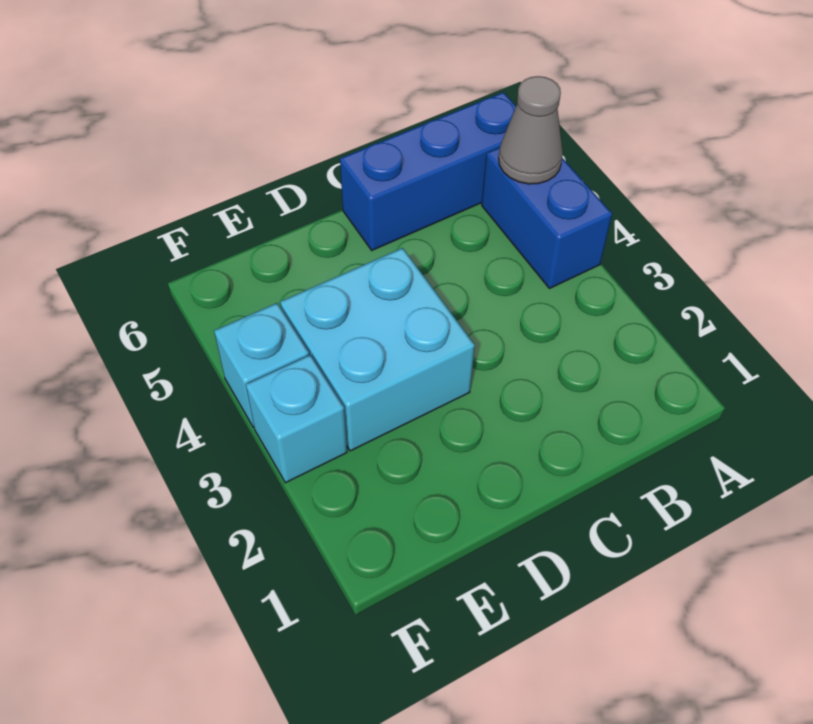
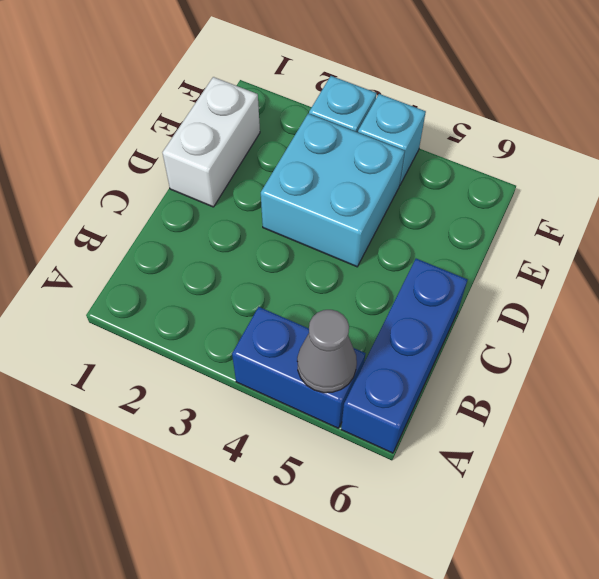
none -> white 1x2 brick [162,77,260,207]

